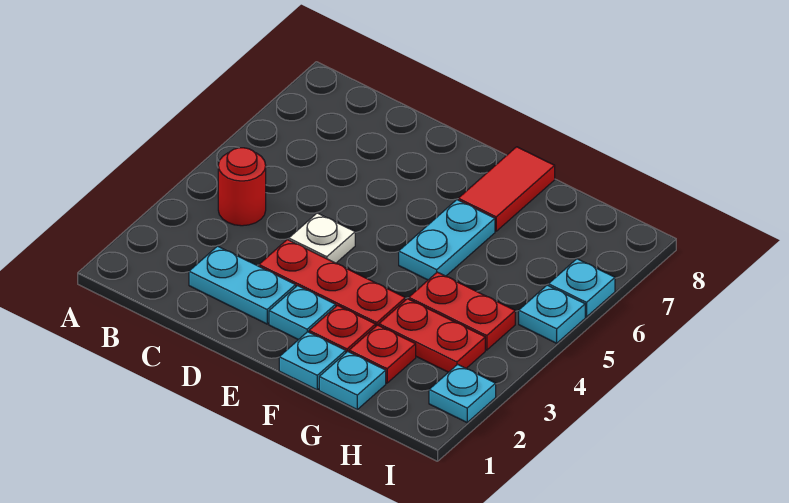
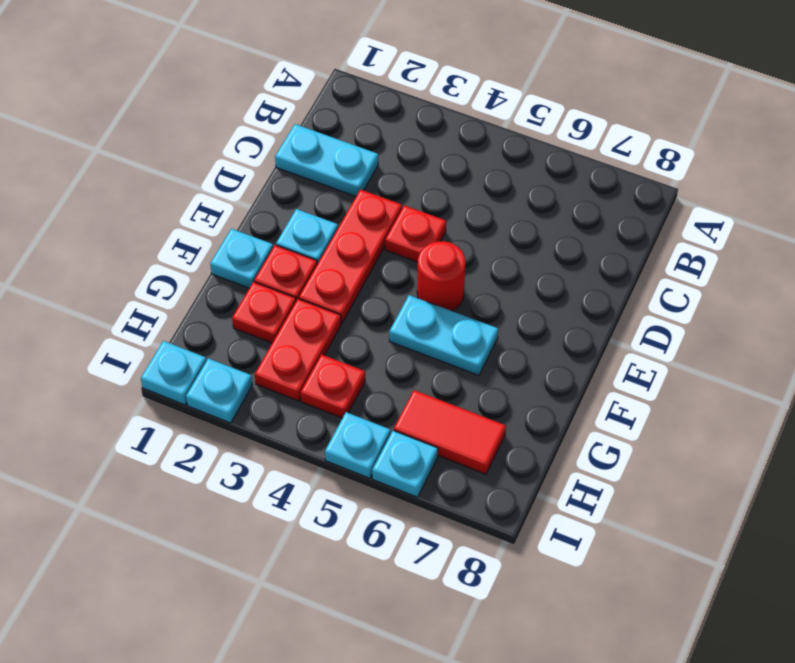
red 1x1 round brick [218,148,266,226] -> red 1x1 round brick moved to [417,241,465,311]
cyan 1x2 plate [189,246,296,324] -> cyan 1x2 plate turned to [275,124,378,196]
white 1x1 plate [289,213,355,263] -> red 1x1 plate [385,205,446,262]
red 1x2 tile [458,147,555,231] -> red 1x2 tile moved to [394,390,506,474]
cyan 1x1 plate [319,351,386,409] -> cyan 1x1 plate moved to [141,341,206,405]
red 1x2 plate [409,272,515,350] -> red 1x1 plate [301,355,365,418]

